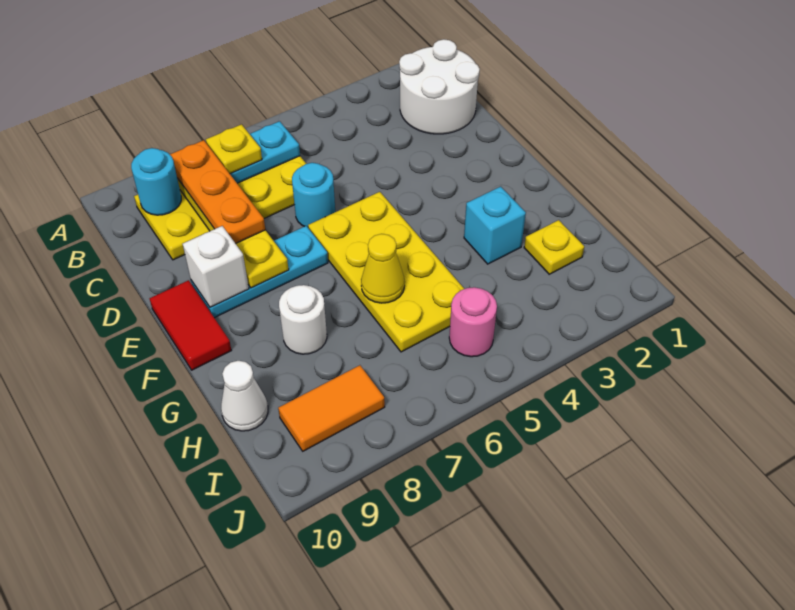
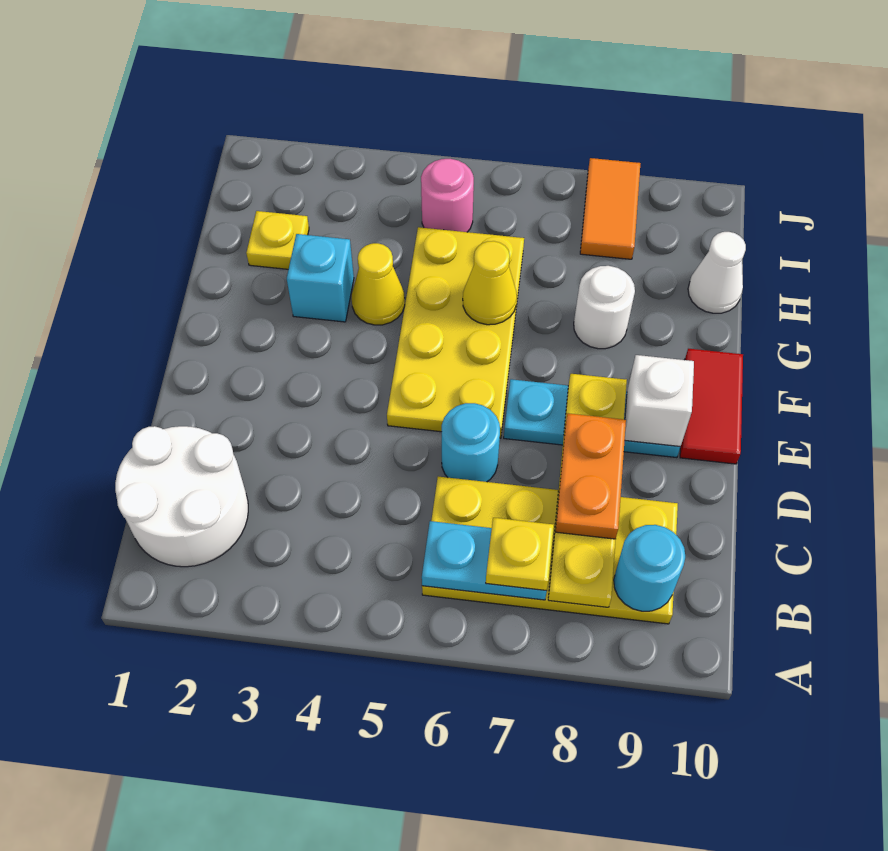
orange 1x3 plate [170,140,265,244] -> orange 1x2 plate [555,413,626,539]
none -> yellow 1x1 cone [352,243,405,325]
orange 1x2 tile [278,365,385,451] -> orange 1x2 tile turned to [580,158,641,259]

